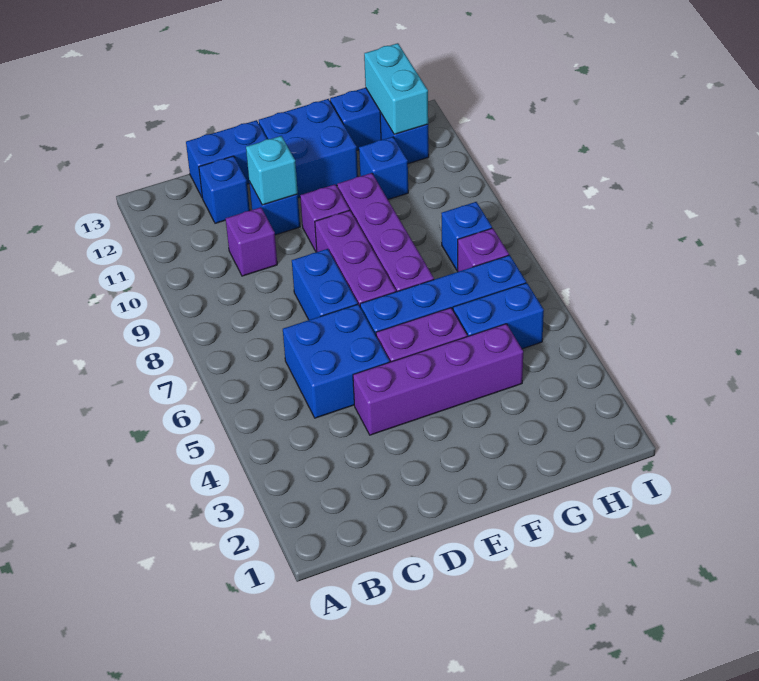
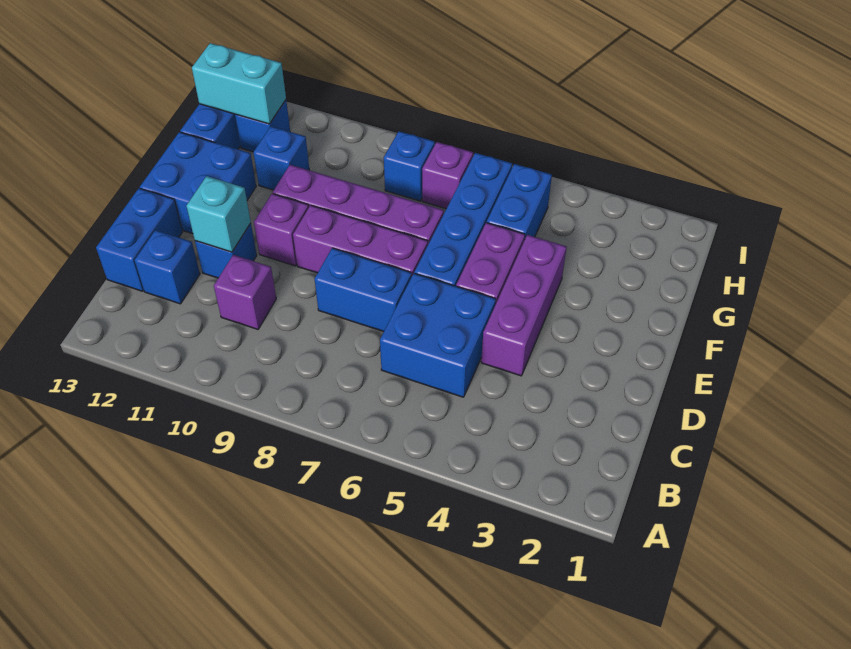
purple 1x4 brick [353,324,523,435] -> purple 1x3 brick [481,235,567,376]

